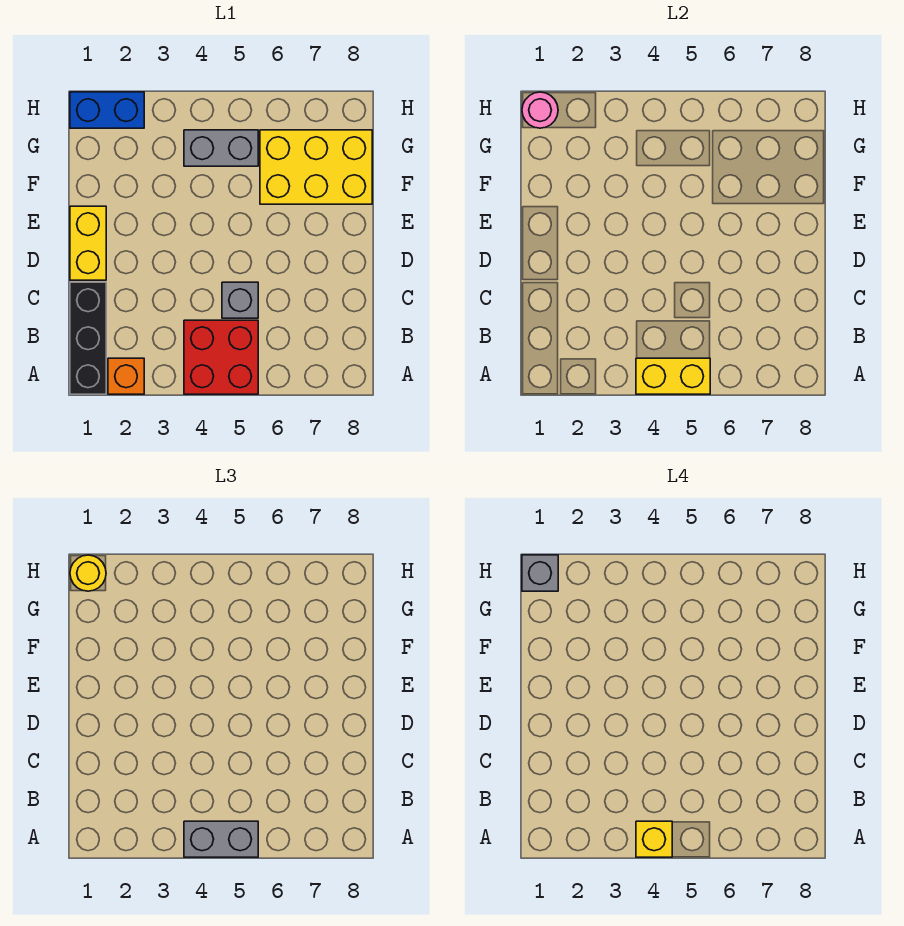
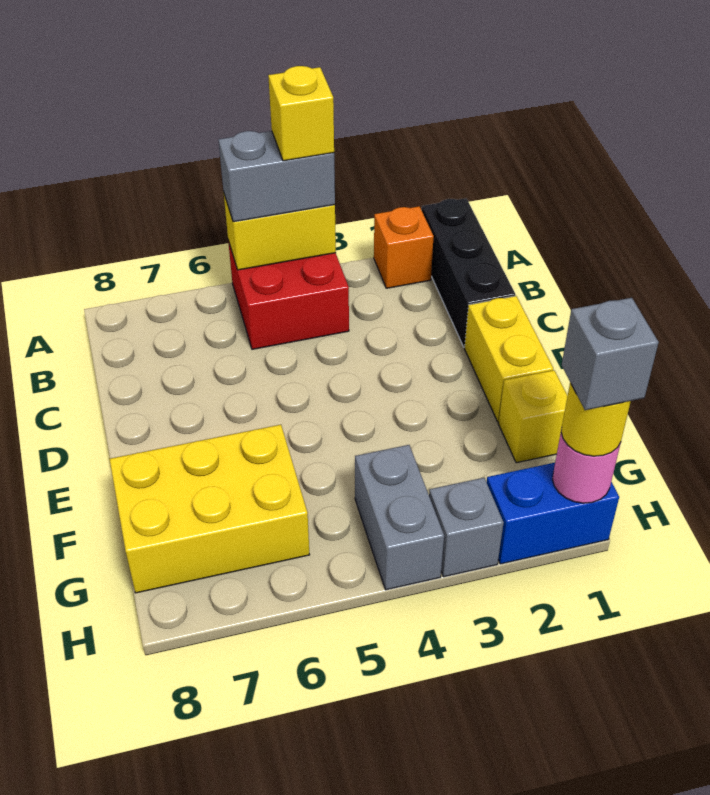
grey 1x1 brick [222,282,258,318] -> grey 1x1 brick moved to [429,478,504,577]
none -> yellow 1x1 brick [498,370,568,463]
grey 1x2 brick [184,130,258,166] -> grey 1x2 brick turned to [355,445,444,590]

